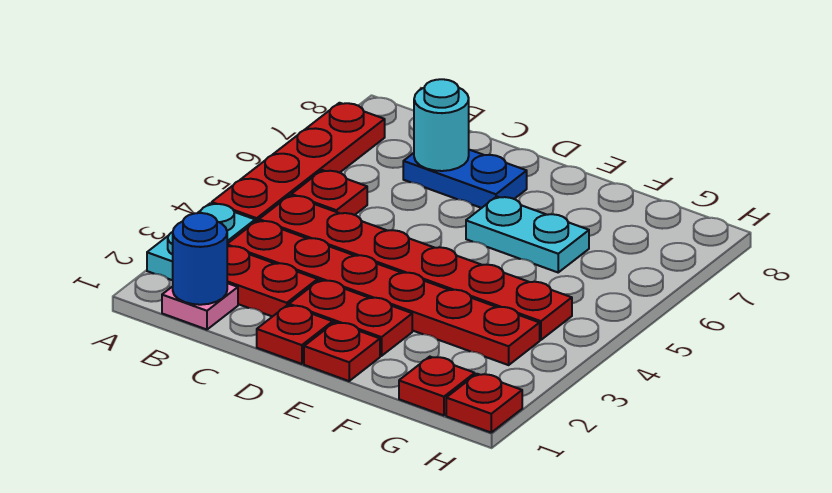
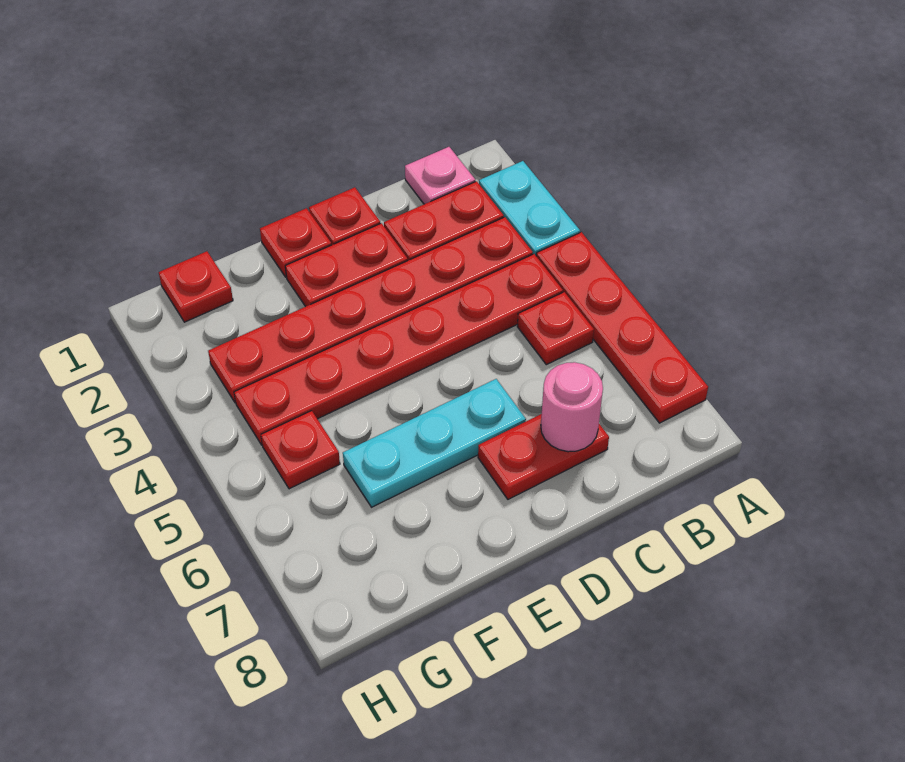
blue 1x1 round brick [173,213,228,305] -> none
blue 1x2 plate [403,150,527,208] -> red 1x2 plate [478,414,609,499]
cyan 1x1 round brick [414,79,469,171] -> pink 1x1 round brick [541,362,603,452]
cyan 1x2 plate [466,197,589,272] -> cyan 1x3 plate [343,379,526,507]
red 1x1 plate [446,374,522,432] -> red 1x1 plate moved to [261,411,340,489]

